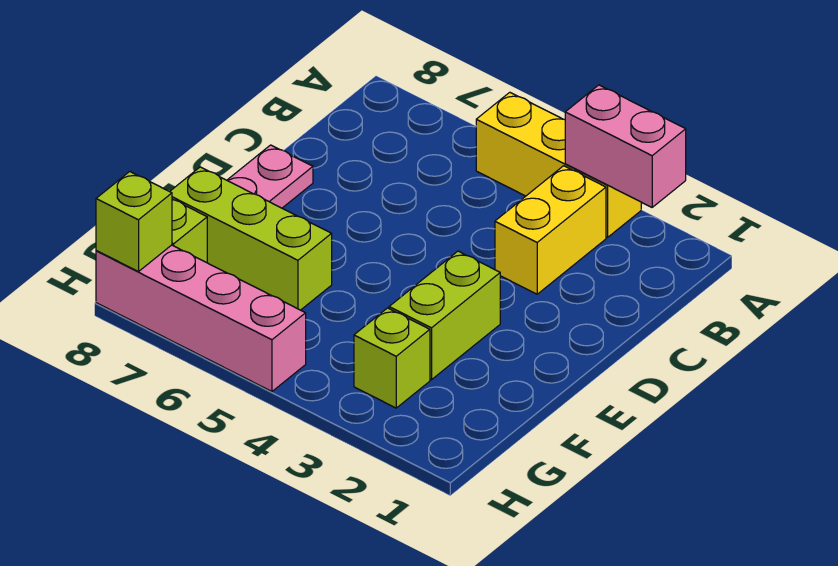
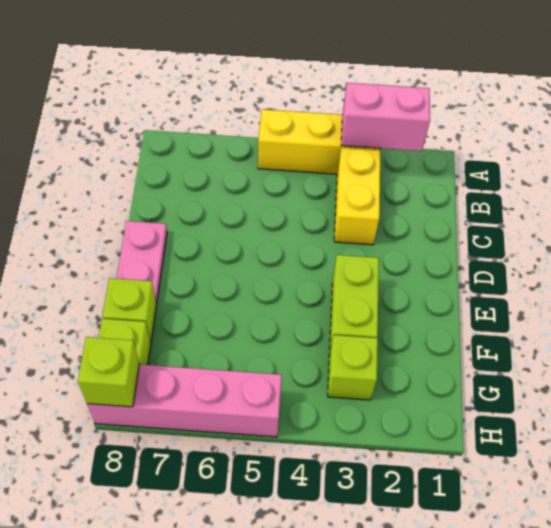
lime 1x3 brick [170,167,332,310] -> lime 1x1 brick [102,278,157,343]

